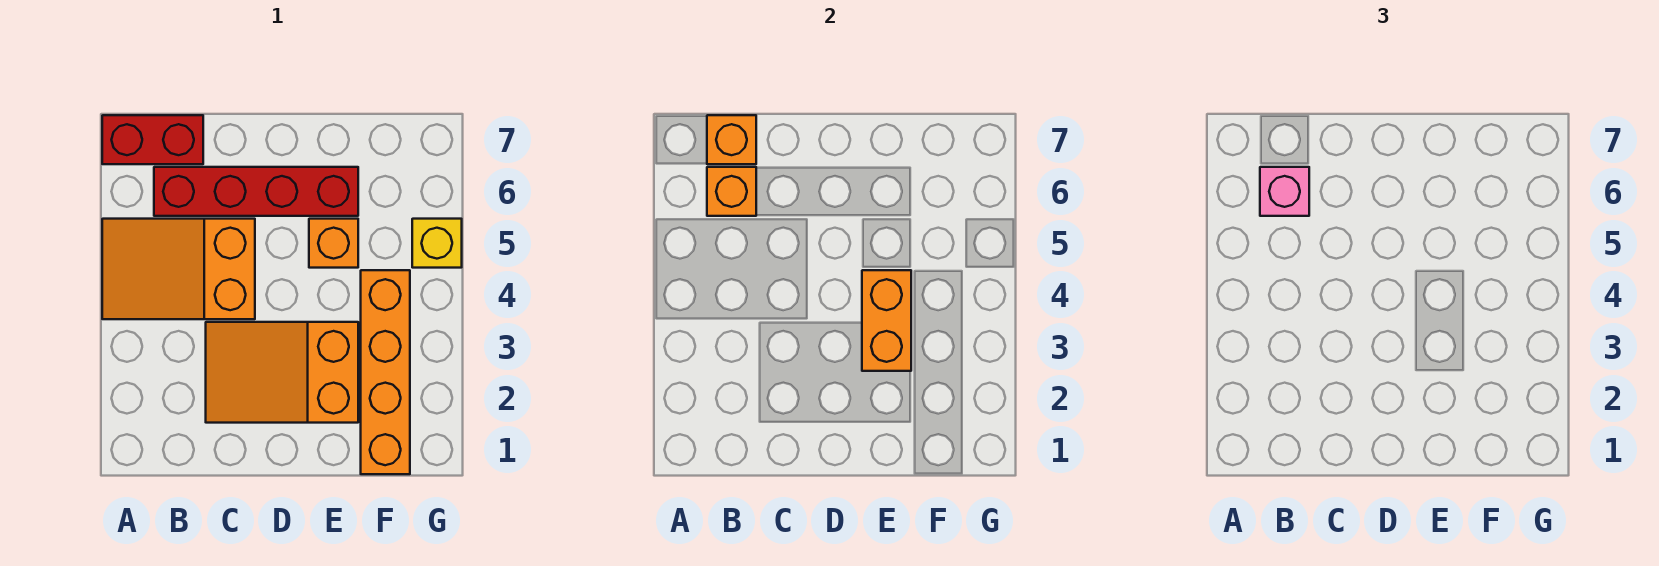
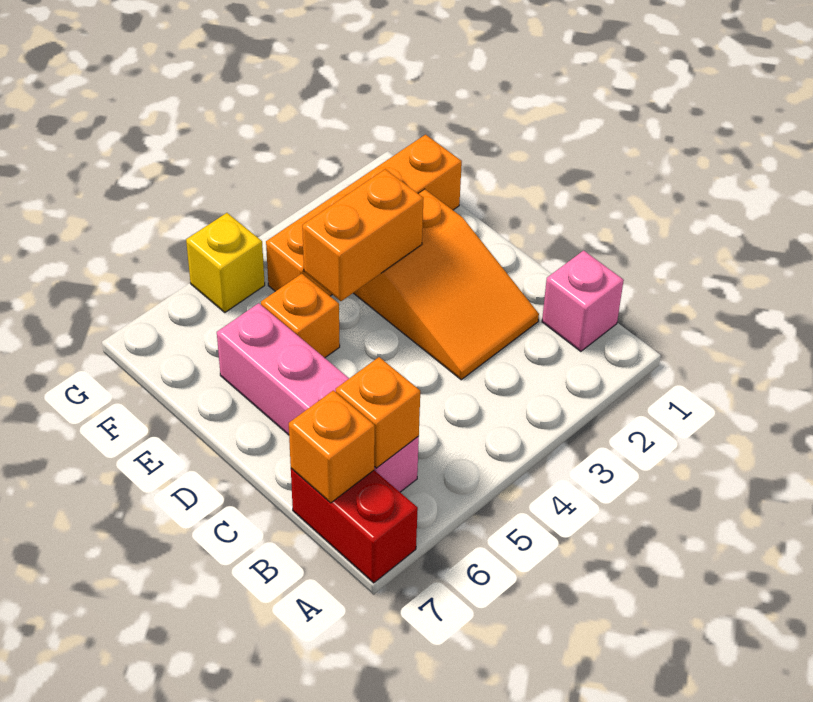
orange 2x3 slope [102,219,255,319] -> none
red 1x4 brick [154,167,358,216] -> pink 1x4 brick [217,303,419,492]
pink 1x1 brick [1260,167,1309,216] -> pink 1x1 brick moved to [542,250,624,351]

